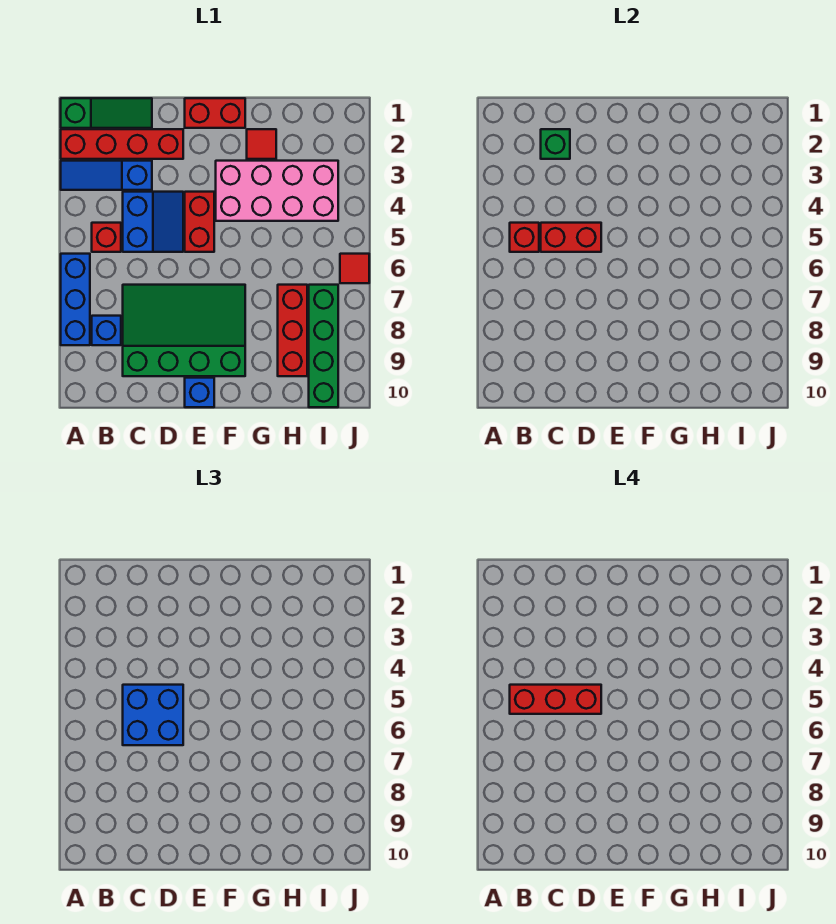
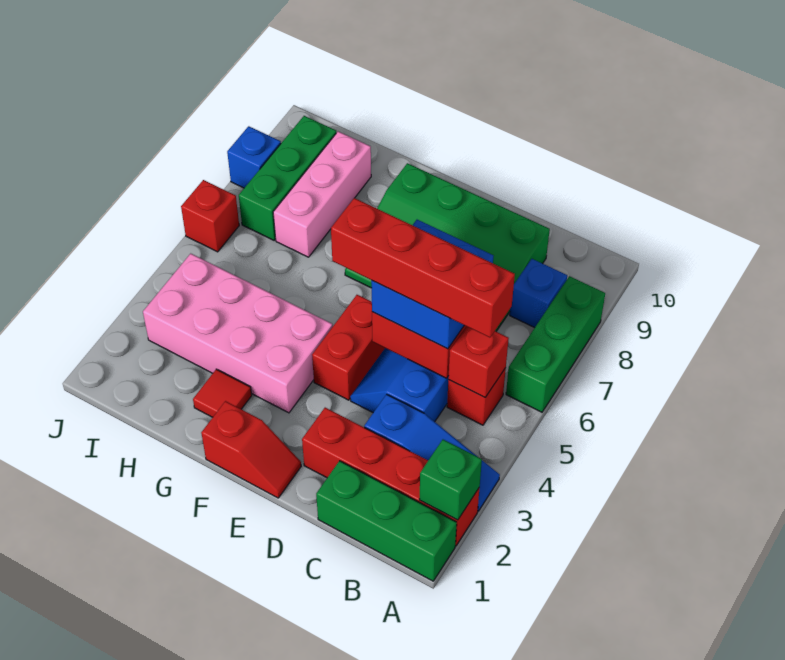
green 1x3 slope [61,98,152,128] -> green 1x3 brick [316,461,457,581]
blue 1x3 brick [61,254,90,345] -> green 1x3 brick [506,276,605,412]
red 1x3 brick [510,685,601,714] -> red 1x4 brick [331,198,515,337]
green 1x1 brick [541,129,570,159] -> green 1x1 brick moved to [419,440,482,520]
red 1x2 brick [185,98,245,128] -> red 1x2 slope [201,401,301,498]
blue 1x1 brick [185,378,214,407] -> blue 1x1 brick moved to [227,126,281,188]
red 1x3 brick [278,285,307,376] -> pink 1x3 brick [273,131,371,257]
green 1x4 brick [309,285,338,407] -> green 1x3 brick [239,116,336,240]
red 1x1 tile [340,254,369,283] -> red 1x1 brick [181,180,239,252]

